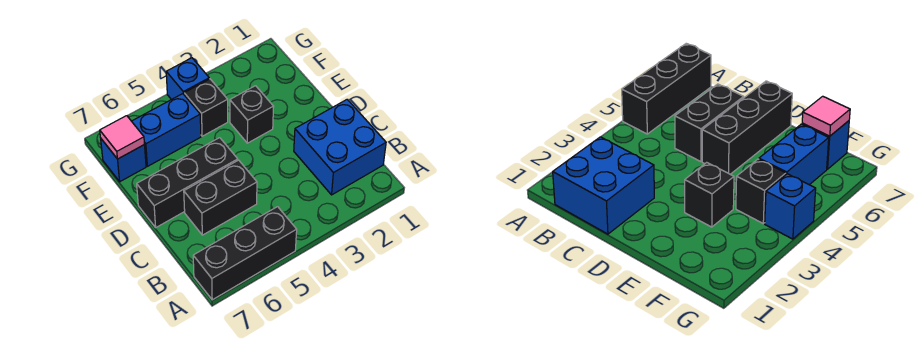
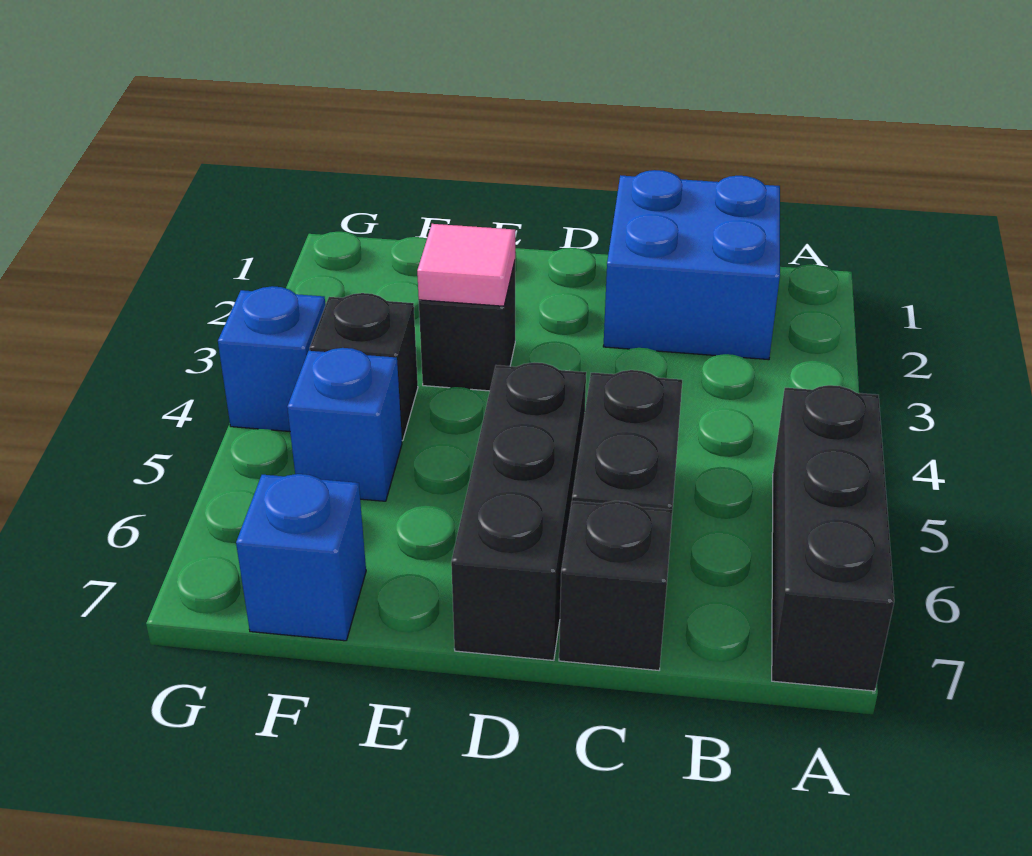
none -> black 1x1 brick [559,501,673,670]
blue 1x2 brick [132,94,201,166] -> blue 1x1 brick [287,348,402,501]
pink 1x1 tile [100,116,144,159] -> pink 1x1 tile moved to [417,224,515,306]

